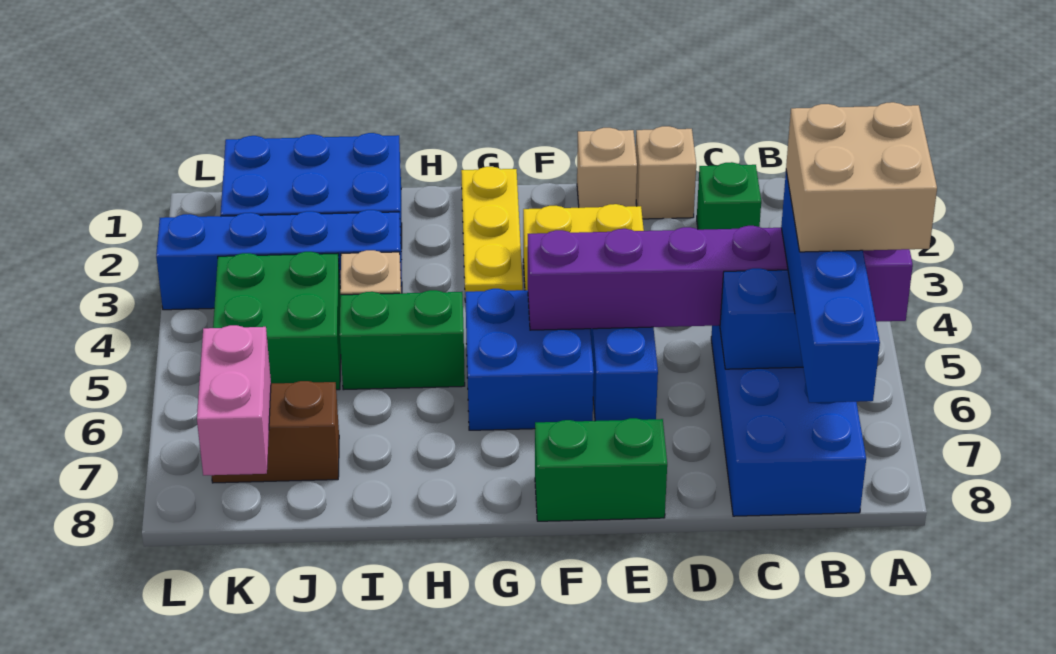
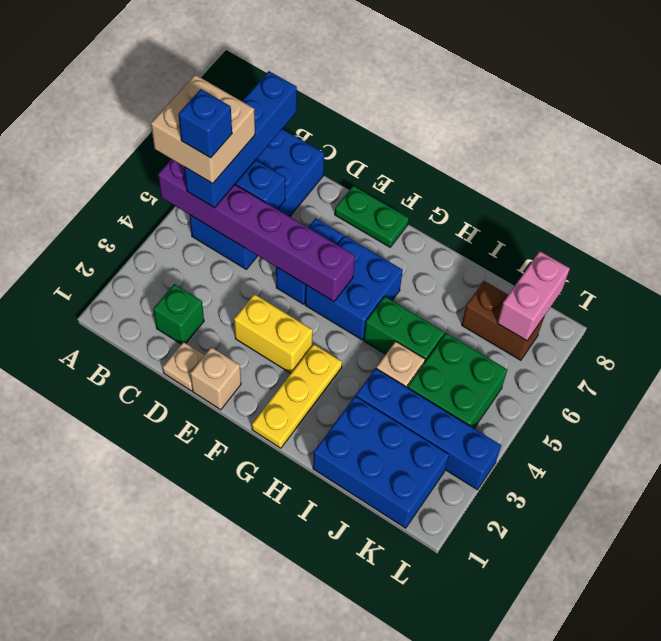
none -> blue 1x1 brick [178,89,232,158]
tan 1x1 brick [636,126,696,219] -> tan 1x1 plate [163,342,204,391]
green 1x2 brick [535,418,667,521] -> green 1x2 plate [335,186,409,247]

